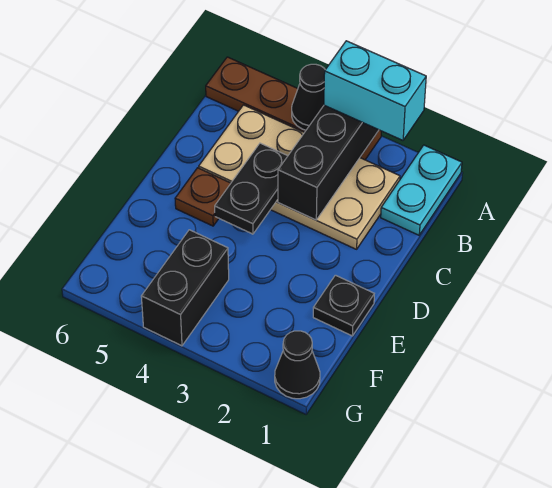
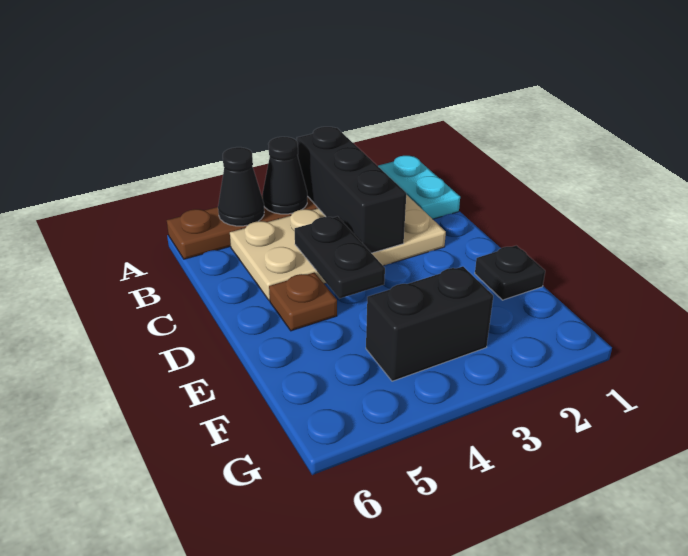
cyan 1x2 brick [324,41,426,140] -> none
black 1x2 brick [141,230,229,346] -> black 1x2 brick turned to [366,266,493,381]
black 1x1 cone [275,331,320,399] -> black 1x1 cone moved to [218,147,264,226]

